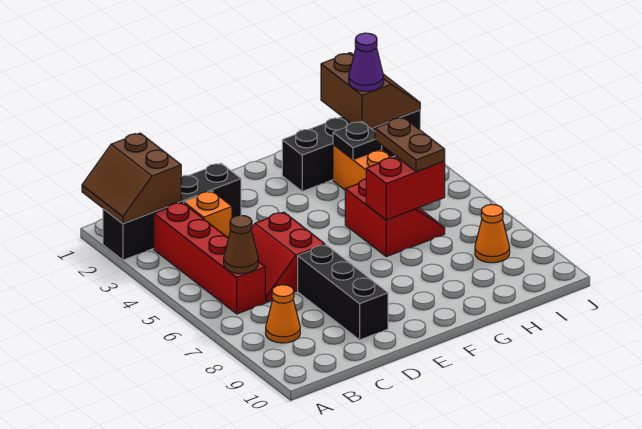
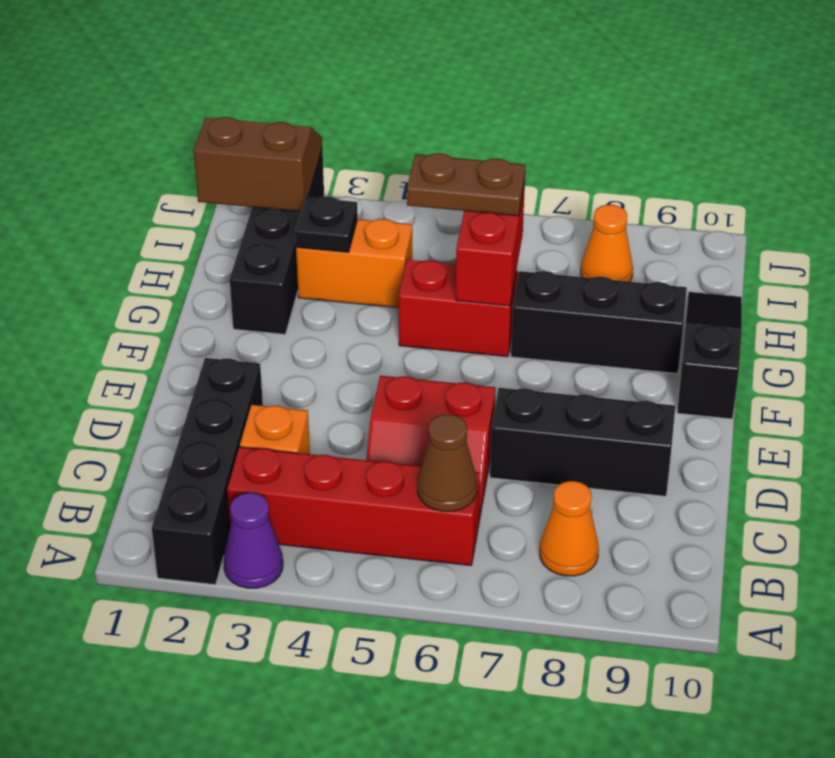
brown 2x2 slope [82,133,181,223] -> none
none -> black 1x3 slope [677,292,742,419]
none -> black 1x3 brick [511,271,687,374]
purple 1x1 cone [349,33,384,91] -> purple 1x1 cone moved to [224,493,283,588]

